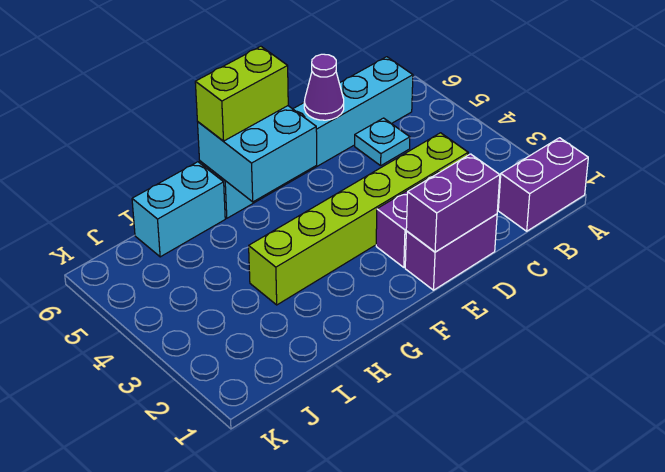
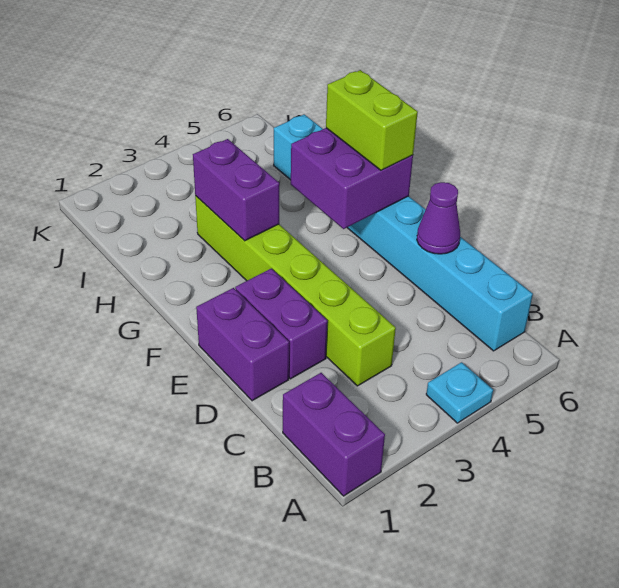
cyan 1x1 plate [355,118,410,166] -> cyan 1x1 plate moved to [426,362,493,423]
purple 1x2 brick [406,154,500,252] -> purple 1x2 brick moved to [193,139,279,241]
cyan 2x2 brick [198,106,317,202] -> purple 2x2 brick [291,128,413,229]

